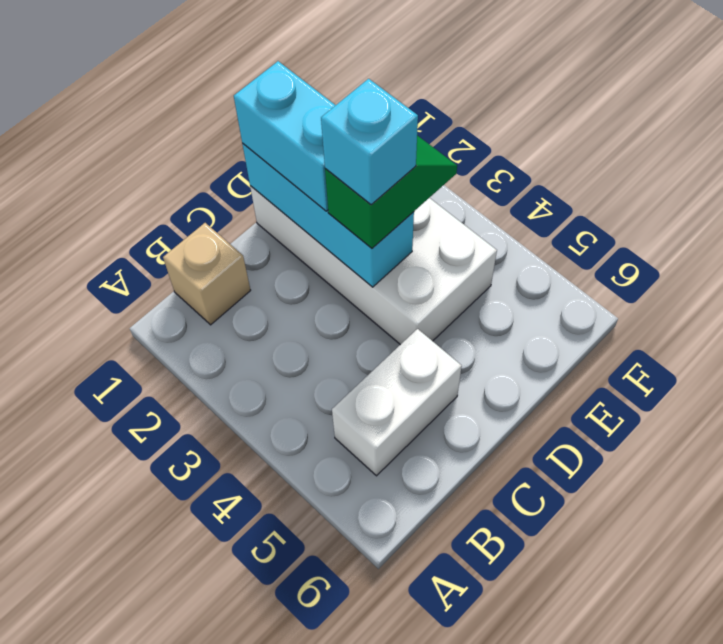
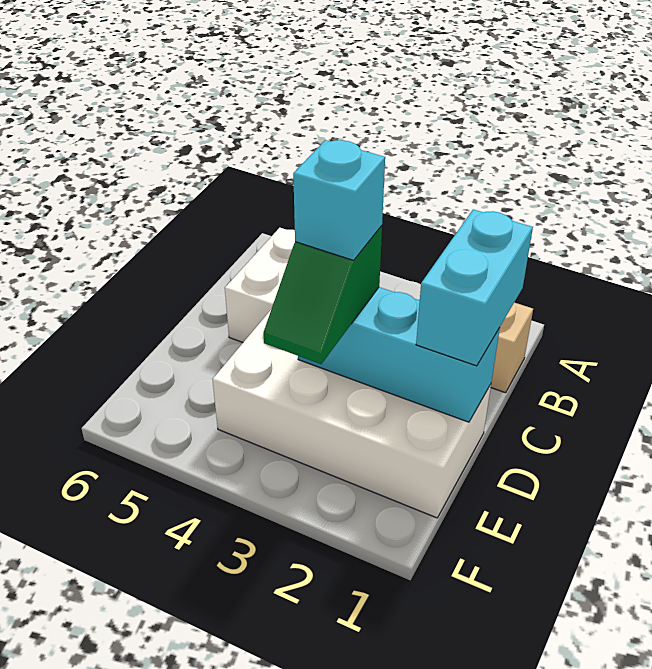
cyan 1x2 brick [234,61,335,211] -> cyan 1x2 brick turned to [416,210,533,366]

